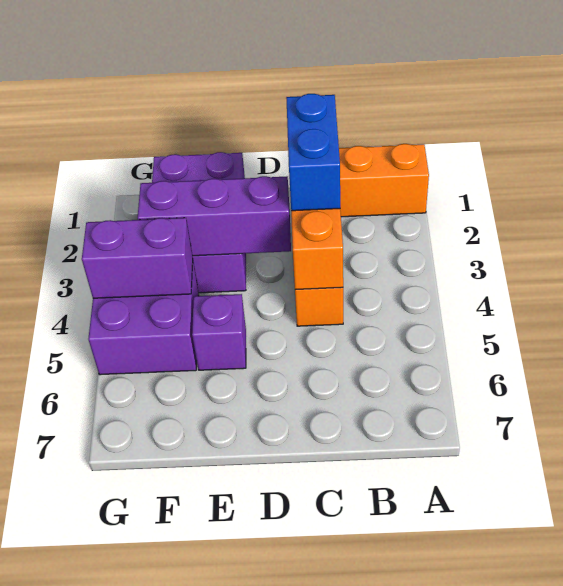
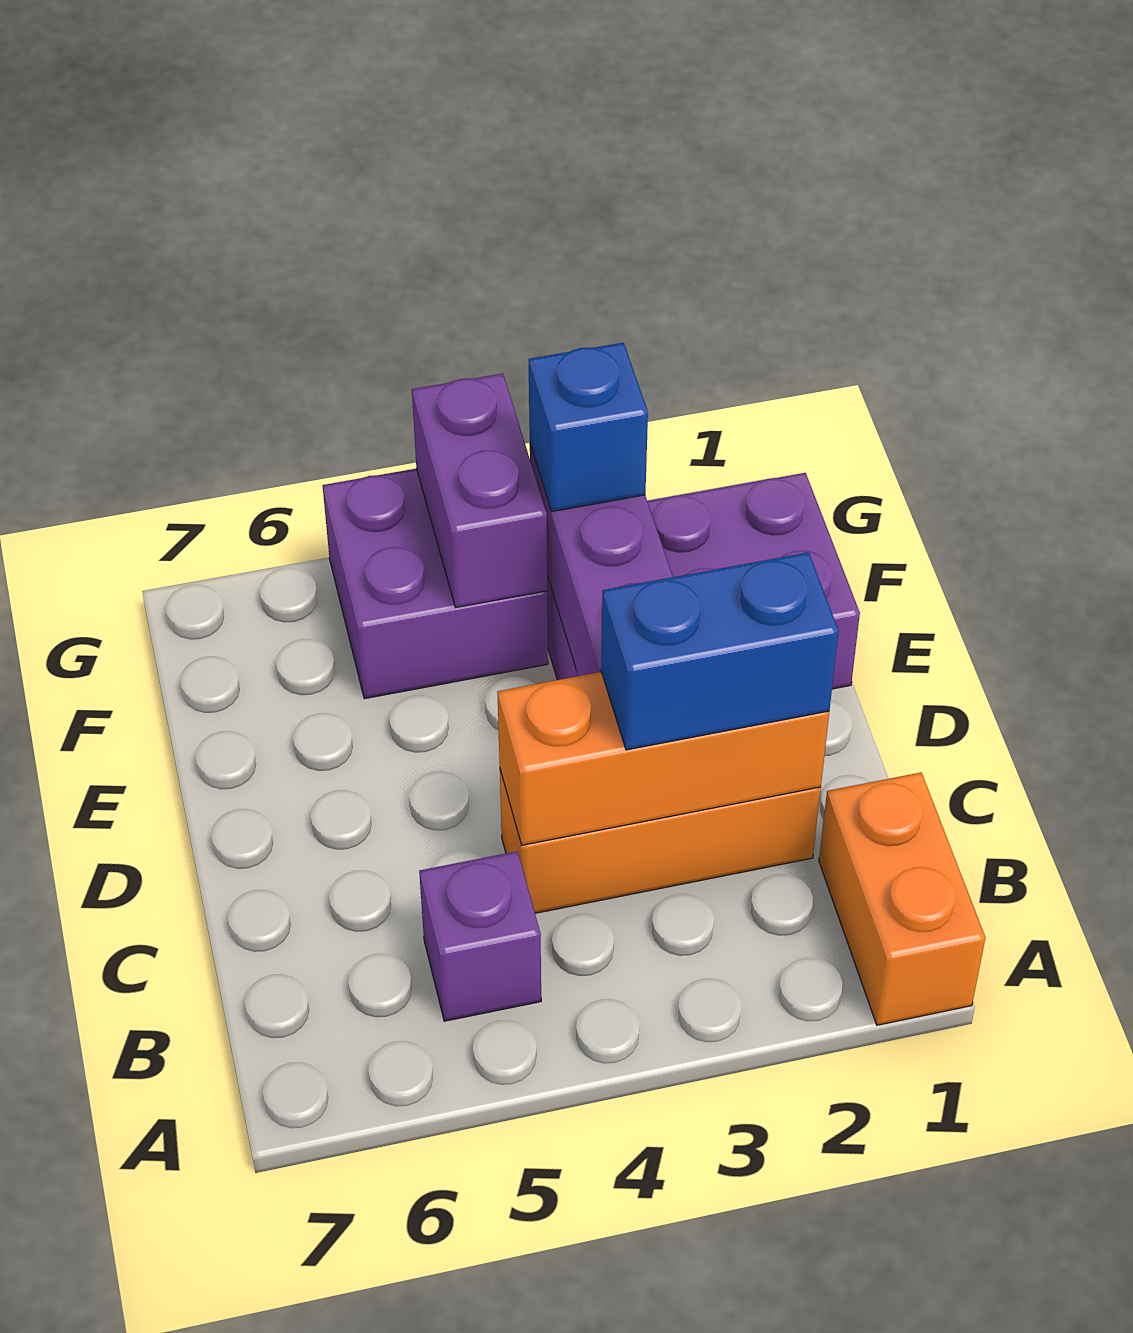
purple 1x1 brick [192,294,246,370] -> purple 1x1 brick moved to [419,851,541,1021]
none -> blue 1x1 brick [529,343,648,512]

